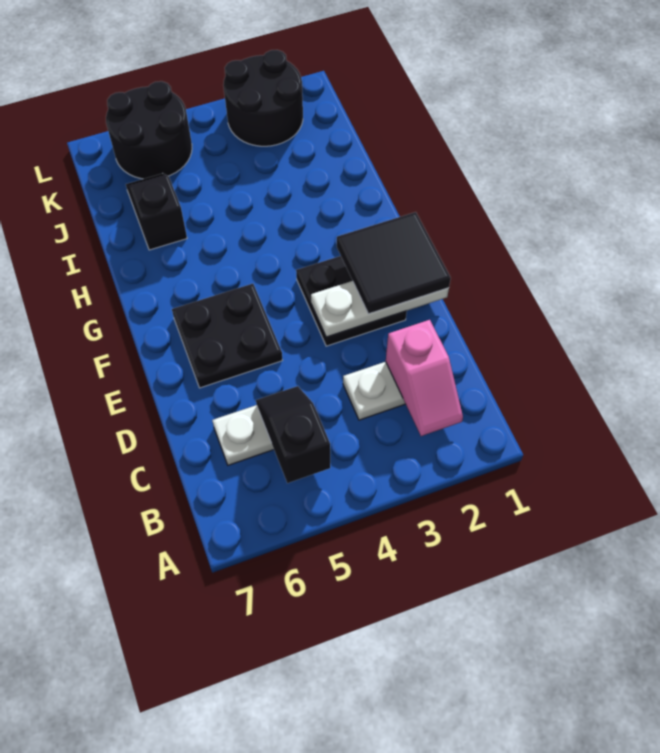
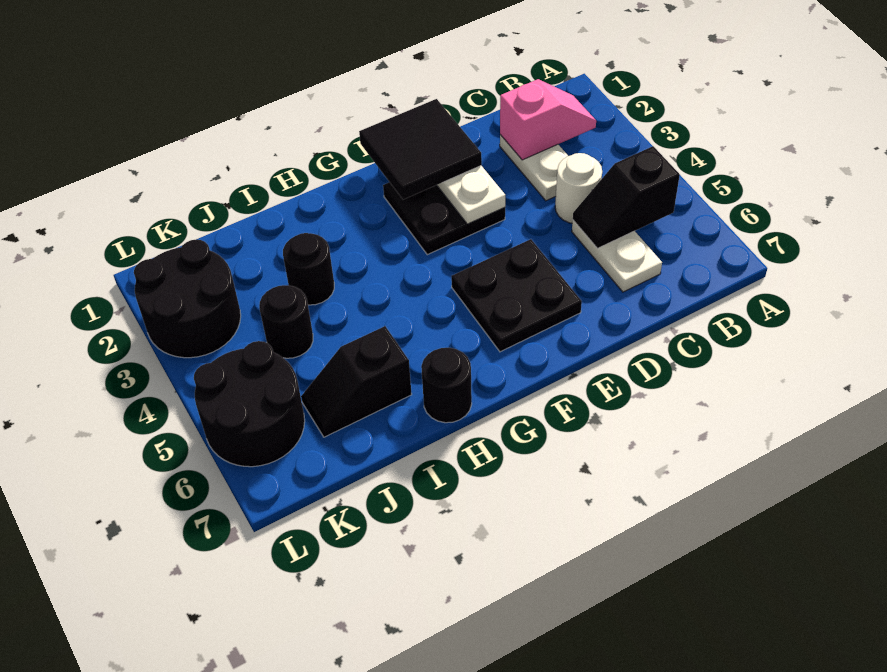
none -> white 1x1 round brick [555,153,602,223]
none -> black 1x1 round brick [421,348,472,423]
none -> black 1x1 round brick [283,233,334,305]
none -> black 1x1 round brick [259,285,313,358]

